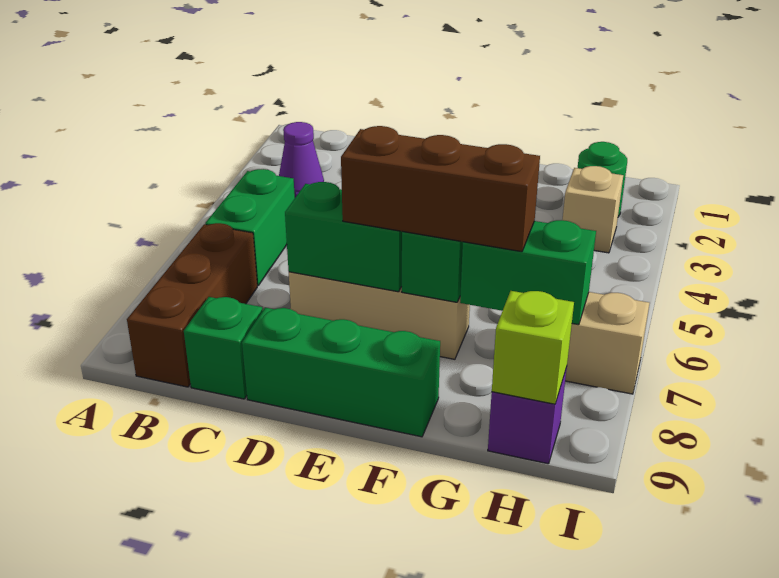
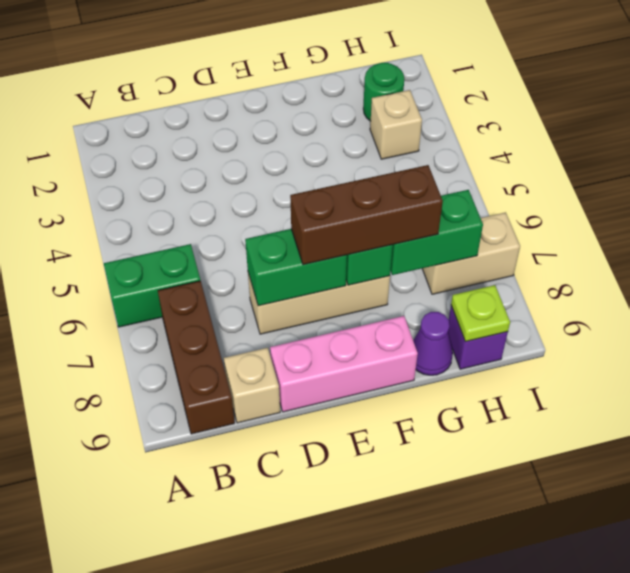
purple 1x1 cone [279,122,324,197] -> purple 1x1 cone moved to [413,312,453,375]
green 1x2 brick [205,169,295,286] -> green 1x2 brick turned to [104,244,200,327]
green 1x1 brick [184,297,263,399] -> tan 1x1 brick [224,348,280,423]
green 1x3 brick [242,308,440,437] -> pink 1x3 brick [270,316,418,412]
lime 1x1 brick [492,291,574,404] -> lime 1x1 plate [451,285,510,342]

